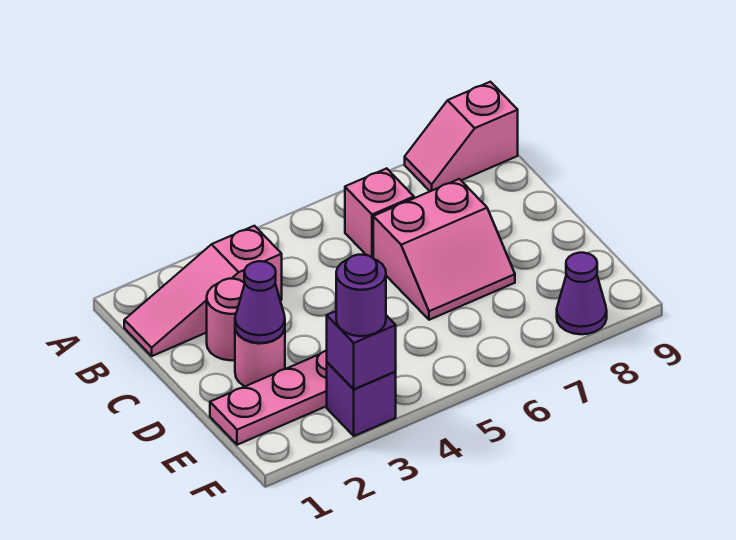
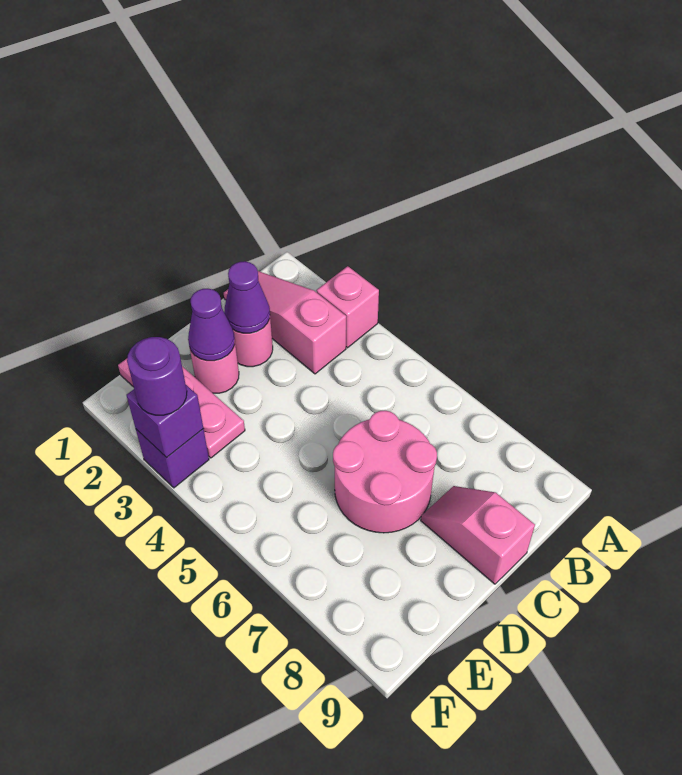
pink 1x2 slope [405,82,518,191] -> pink 1x2 slope moved to [421,486,535,584]
pink 1x1 brick [345,168,414,258] -> pink 1x1 brick moved to [316,266,379,348]
pink 2x2 slope [373,179,515,320] -> pink 2x2 round brick [333,411,437,533]
purple 1x1 cone [557,253,607,334] -> purple 1x1 cone moved to [224,261,270,333]

